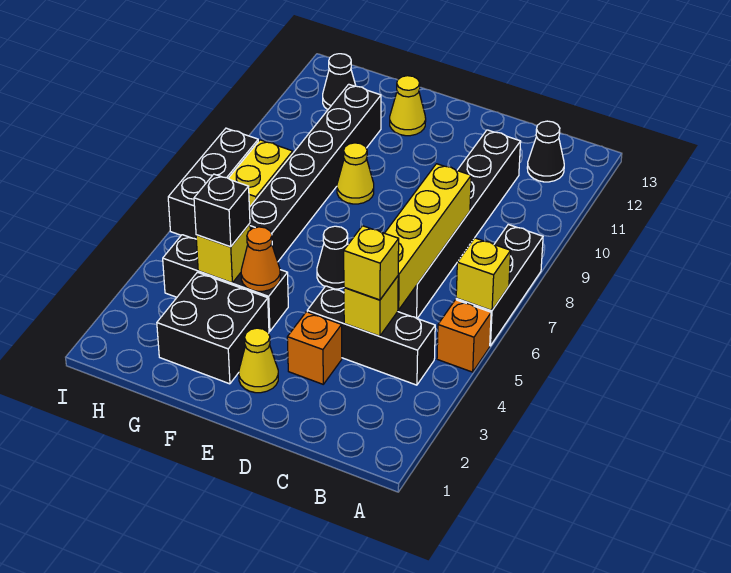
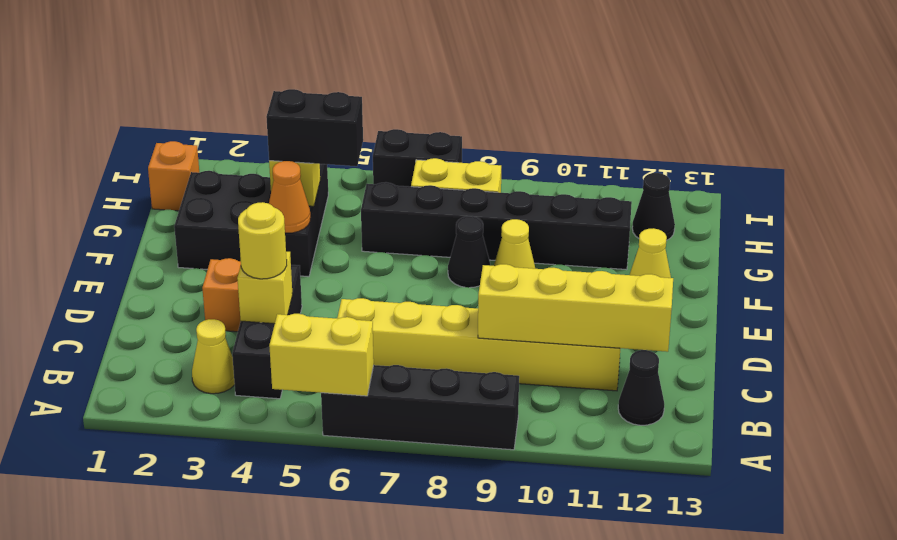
orange 1x1 brick [437,300,491,372] -> orange 1x1 brick moved to [148,141,199,211]
black 1x3 brick [456,225,543,346] -> black 1x4 brick [321,365,519,450]
yellow 1x1 brick [456,238,511,310] -> yellow 1x2 brick [269,314,374,396]
yellow 1x1 brick [344,226,399,300] -> yellow 1x1 round brick [238,202,287,279]
yellow 1x4 brick [385,164,471,310] -> yellow 1x4 brick moved to [478,264,673,352]
black 1x6 brick [398,130,521,318] -> yellow 1x6 brick [337,298,620,391]
yellow 1x1 cone [239,328,278,393] -> yellow 1x1 cone moved to [192,319,235,394]
black 1x1 cone [317,226,348,289] -> black 1x1 cone moved to [448,216,490,288]
black 1x1 brick [194,174,250,247] -> black 1x2 brick [266,89,363,166]
black 1x3 brick [168,128,258,239] -> black 1x2 brick [373,129,462,187]

